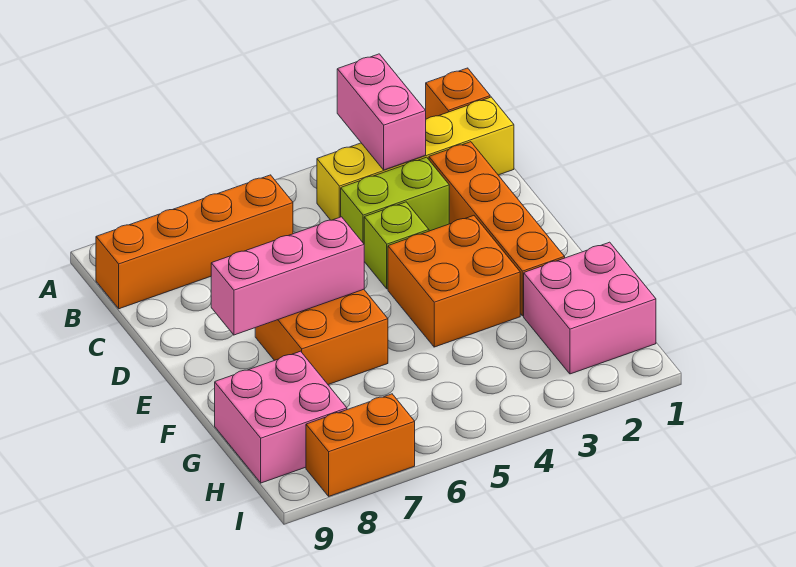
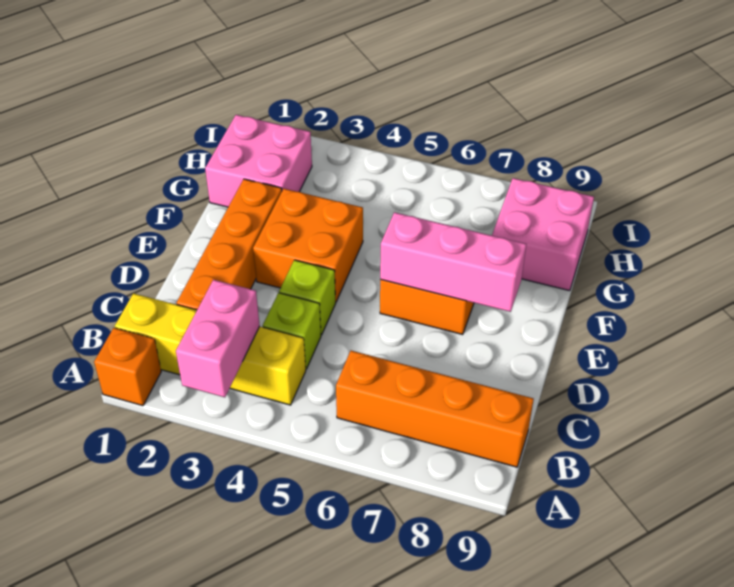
lime 1x2 brick [341,157,449,244] -> lime 1x1 brick [263,293,321,369]
orange 1x2 brick [306,394,415,496] -> none

